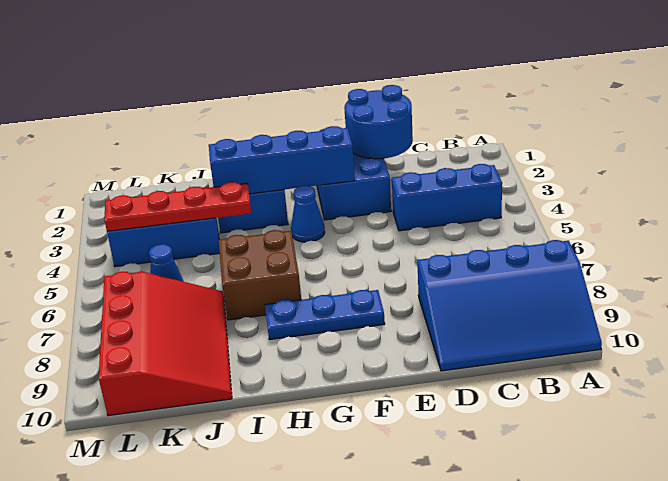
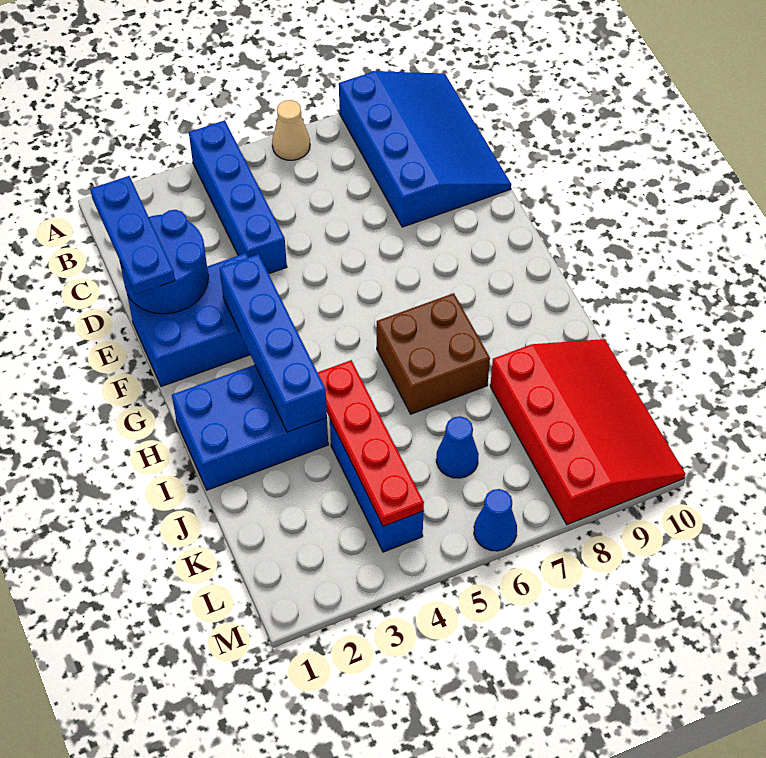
none -> tan 1x1 cone [272,100,310,160]
blue 1x3 brick [392,164,502,231] -> blue 1x4 brick [189,120,287,274]
blue 1x3 plate [265,290,385,340] -> blue 1x3 plate moved to [90,176,175,294]
blue 1x1 cone [291,185,325,242] -> blue 1x1 cone moved to [474,489,517,551]
red 3x4 slope [99,272,232,416] -> red 3x4 slope turned to [490,339,685,525]

